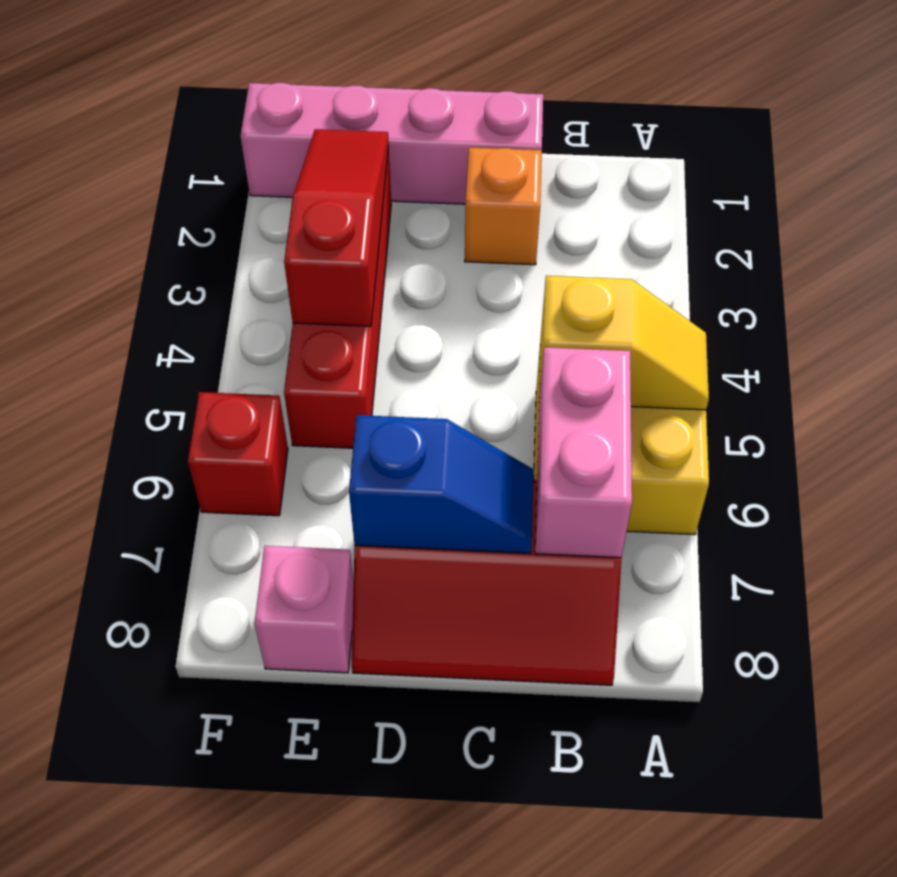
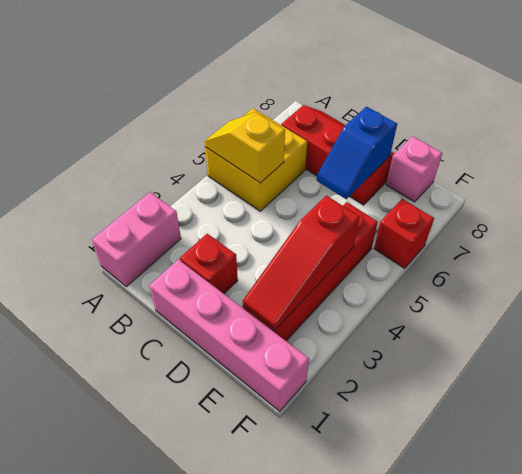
pink 1x2 brick [535,347,632,558] -> pink 1x2 brick moved to [92,192,181,287]
orange 1x1 brick [465,147,542,265] -> red 1x1 brick [180,234,238,294]
blue 1x2 slope [349,415,534,553] -> blue 1x2 slope turned to [317,107,397,199]

